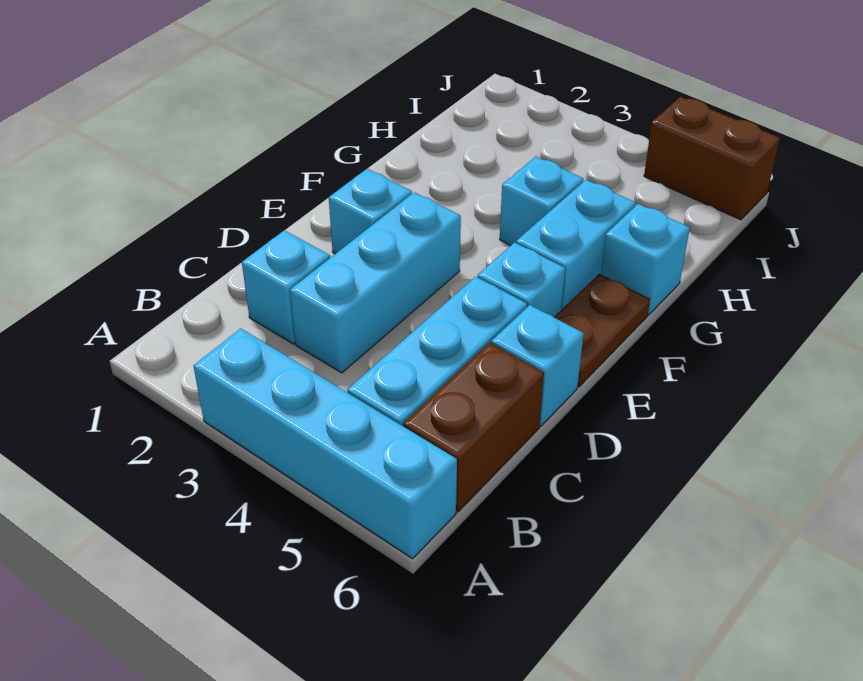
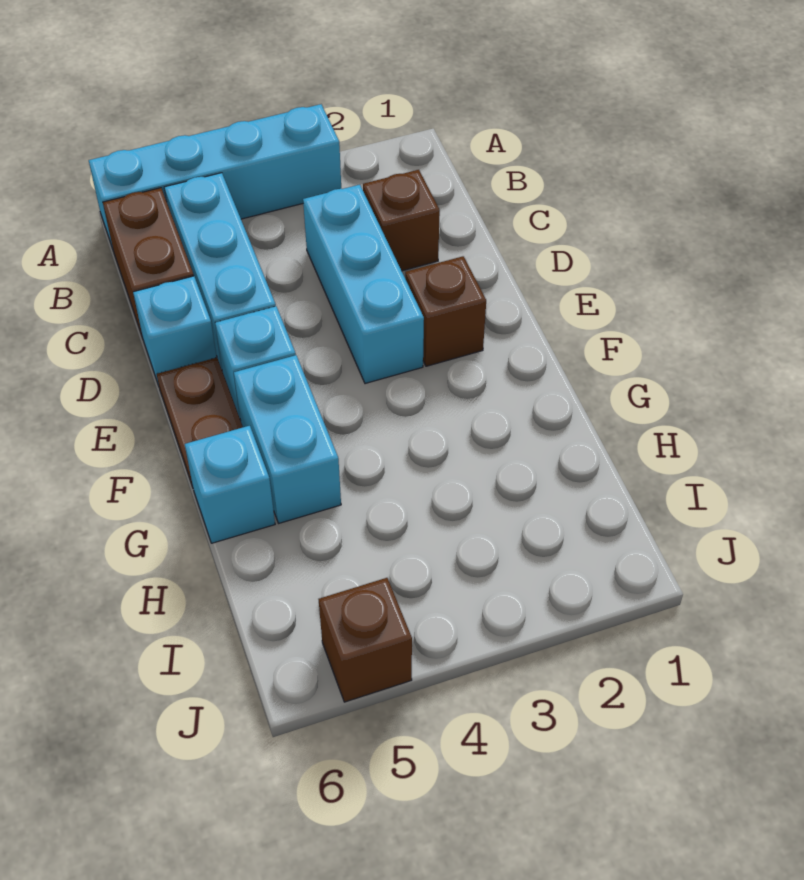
cyan 1x1 brick [242,230,330,344] -> brown 1x1 brick [363,170,440,271]
cyan 1x1 brick [329,169,412,254] -> brown 1x1 brick [405,256,486,366]
cyan 1x1 brick [500,157,583,245] -> none
brown 1x2 brick [644,97,780,220] -> brown 1x1 brick [319,578,412,702]

